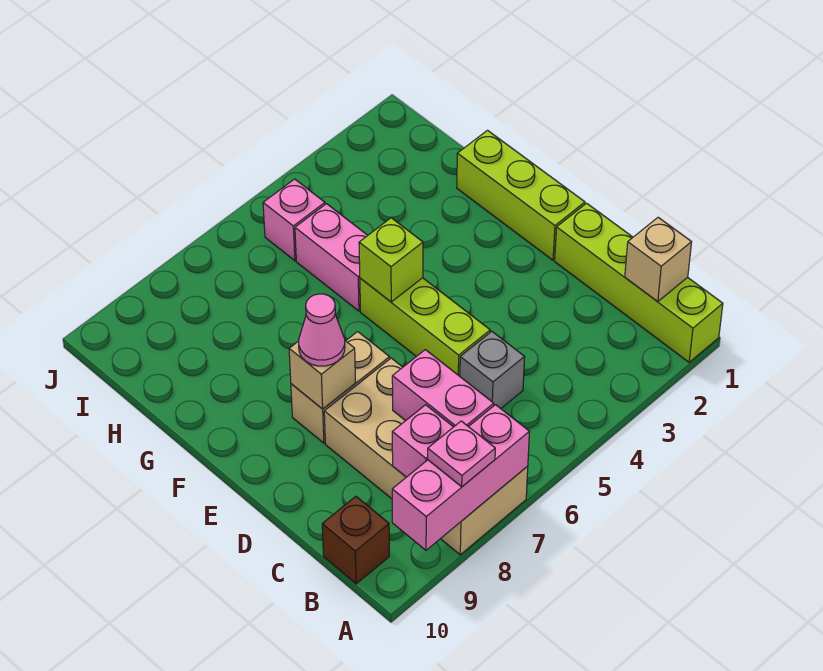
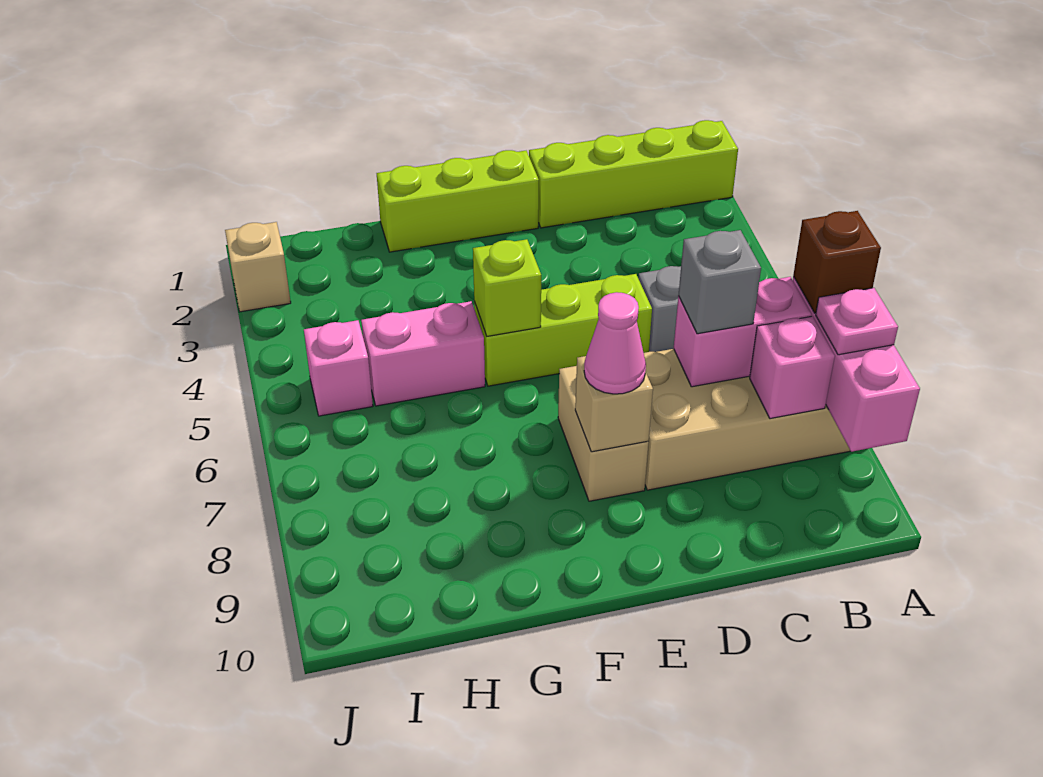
tan 1x1 brick [625,217,692,302] -> tan 1x1 brick moved to [225,222,291,312]
brown 1x1 brick [322,496,389,584] -> brown 1x1 brick moved to [793,211,881,313]
none -> grey 1x1 brick [679,230,761,334]

